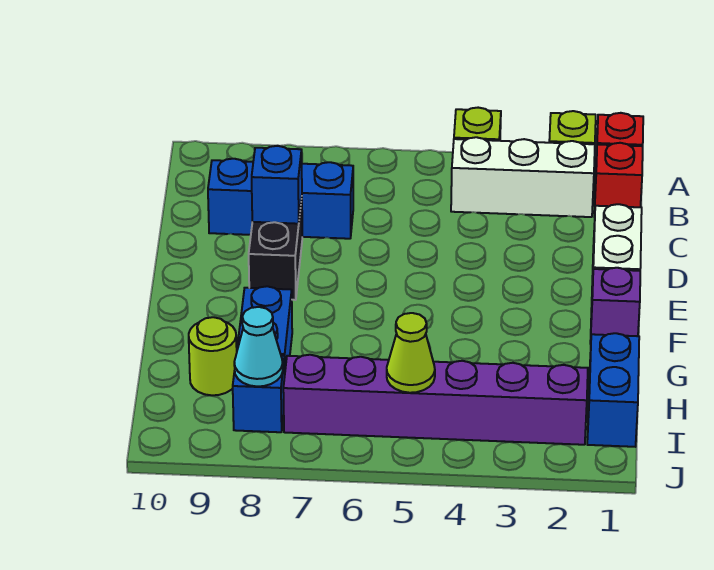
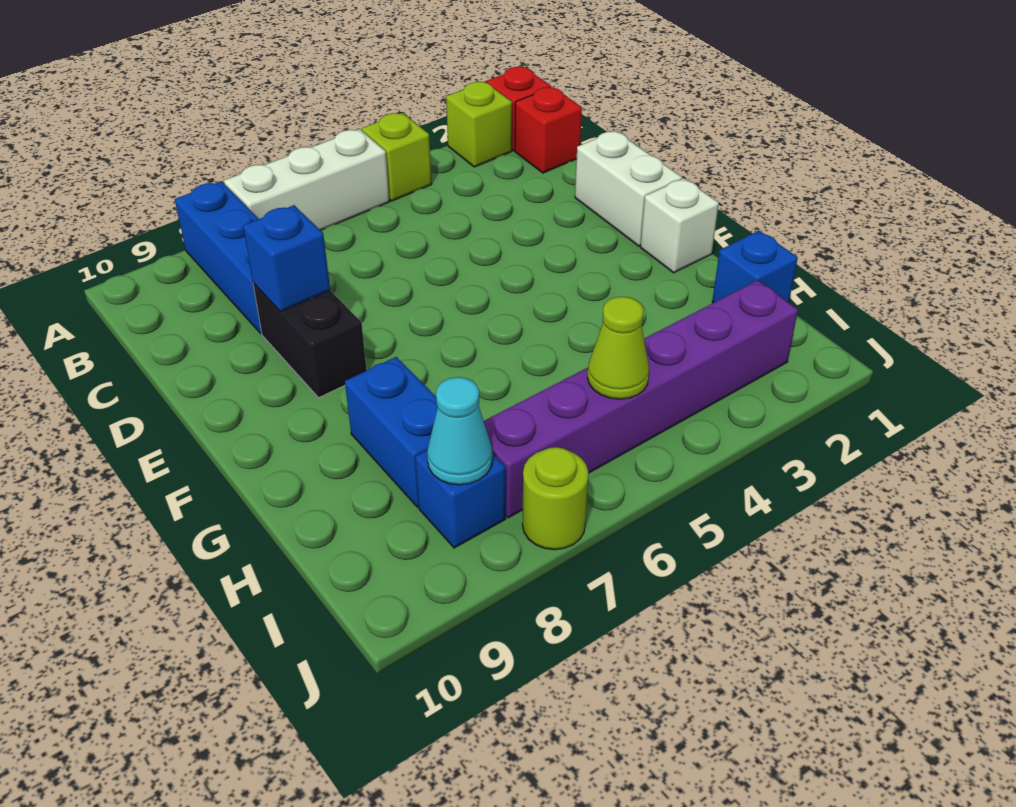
white 1x3 brick [451,137,595,217] -> white 1x3 brick moved to [224,129,389,230]
blue 1x3 brick [208,159,353,239] -> blue 1x3 brick turned to [175,181,262,334]
purple 1x1 brick [590,268,640,344] -> white 1x1 brick [640,178,719,273]
blue 1x2 brick [587,333,639,447] -> blue 1x1 brick [712,231,798,303]
lime 1x1 round brick [189,317,237,395] -> lime 1x1 round brick moved to [522,447,588,550]

